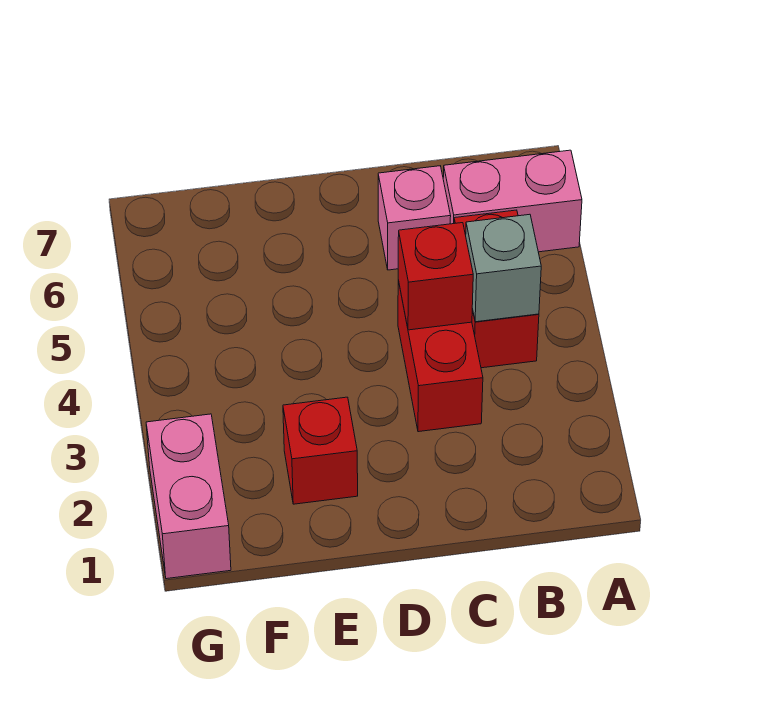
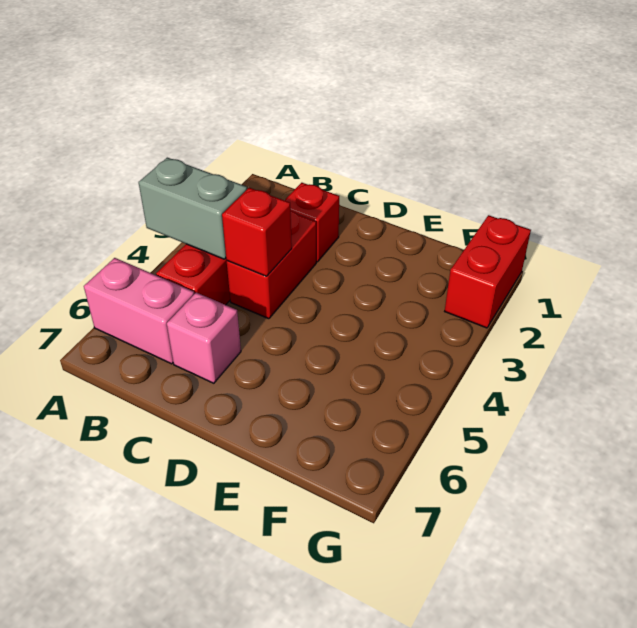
grey 1x1 brick [466,214,541,322] -> grey 1x2 brick [139,158,247,259]
red 1x1 brick [283,397,358,504] -> red 1x1 brick moved to [285,183,339,262]
pink 1x2 brick [146,414,231,579] -> red 1x2 brick [445,215,531,328]

